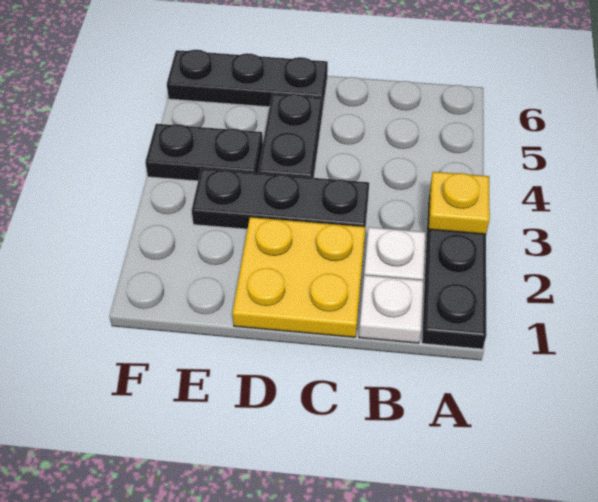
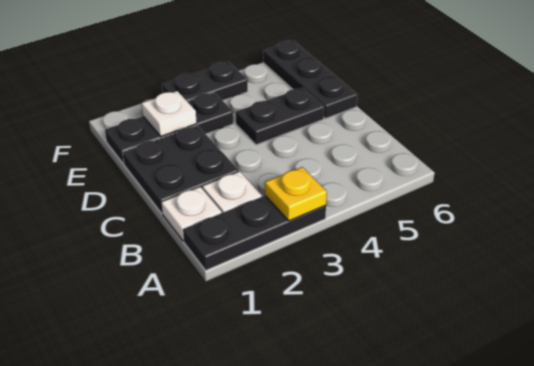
yellow 2x2 plate [233,217,365,337] -> black 2x2 plate [123,125,239,213]
black 1x3 plate [192,169,369,229] -> black 1x3 plate turned to [105,92,233,164]
none -> white 1x1 plate [142,91,197,136]
black 1x2 plate [145,124,263,181] -> black 1x2 plate turned to [162,62,248,101]

